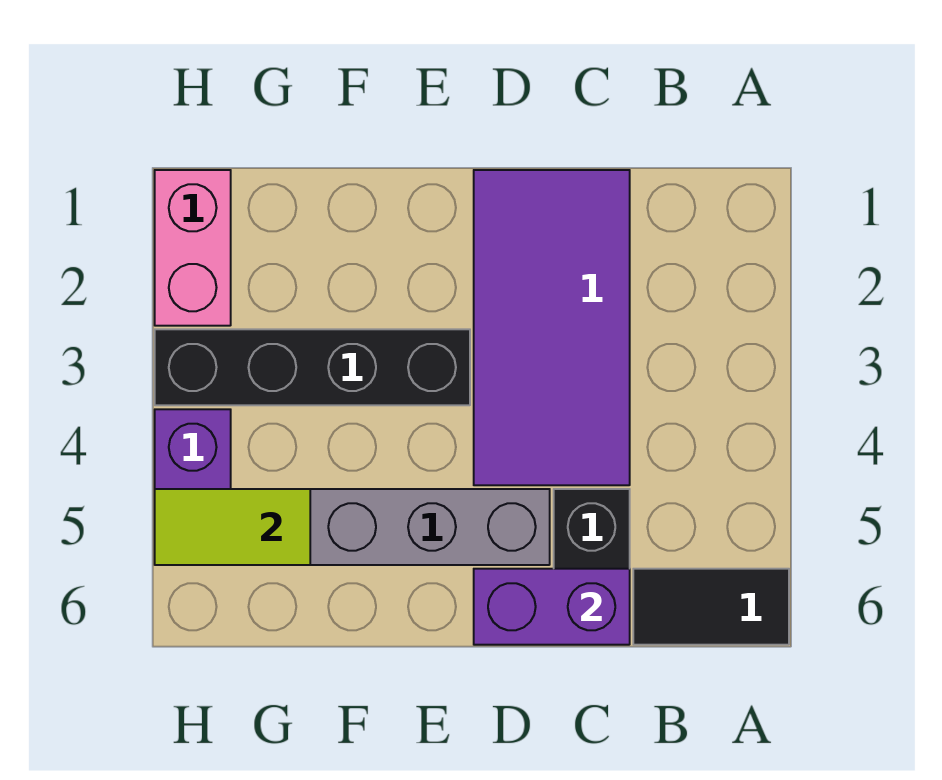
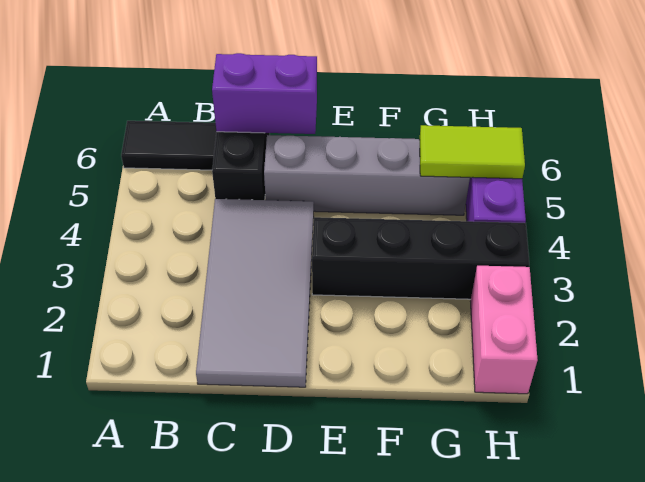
purple 2x4 tile [474,170,630,485] -> grey 2x4 tile [196,199,314,387]

